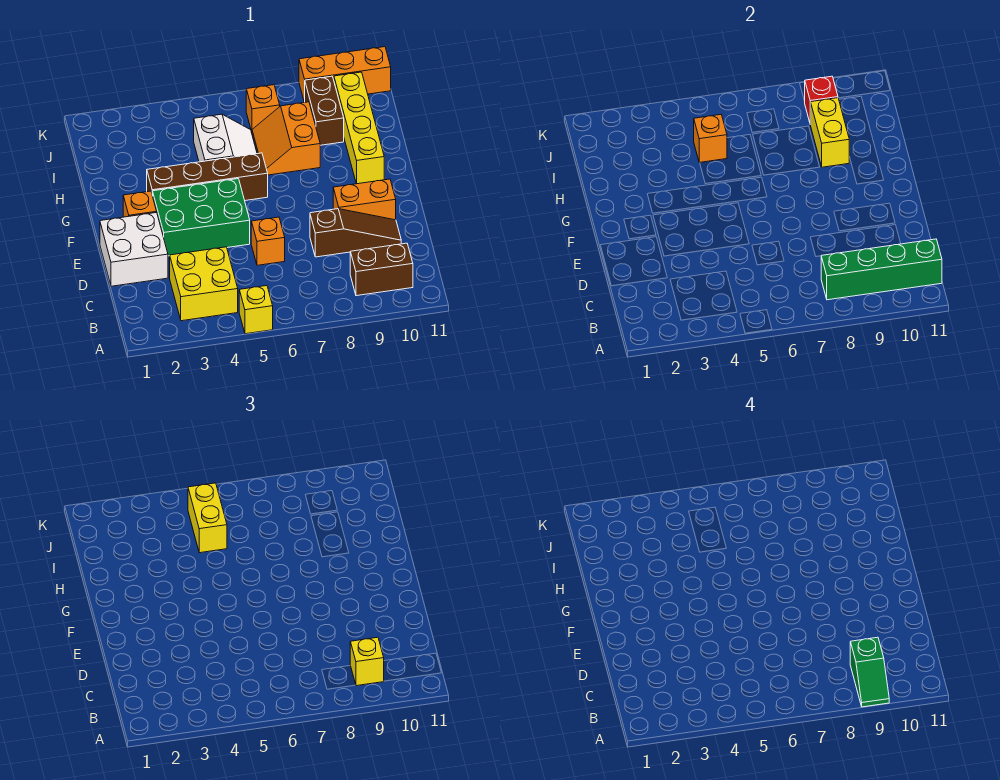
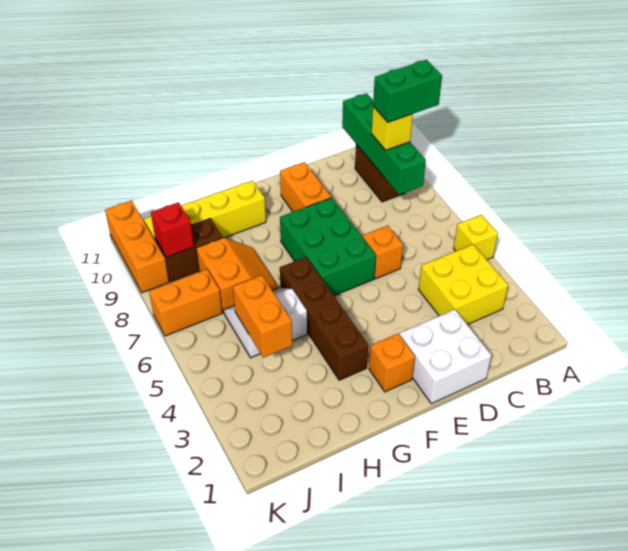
green 1x2 slope [850,637,889,707] -> green 1x2 brick [373,60,442,122]
brown 1x3 slope [310,209,401,257] -> none
green 2x3 brick [153,179,250,256] -> green 2x3 brick moved to [280,198,376,296]
orange 2x2 slope [252,102,320,175] -> orange 2x2 slope turned to [196,238,278,313]
yellow 1x2 brick [810,98,849,167] -> none
orange 1x1 brick [694,115,727,163] -> orange 1x2 brick [233,275,292,358]
yellow 1x2 brick [188,483,227,553] -> none
orange 1x1 brick [246,85,280,132] -> orange 1x2 brick [149,269,222,336]

